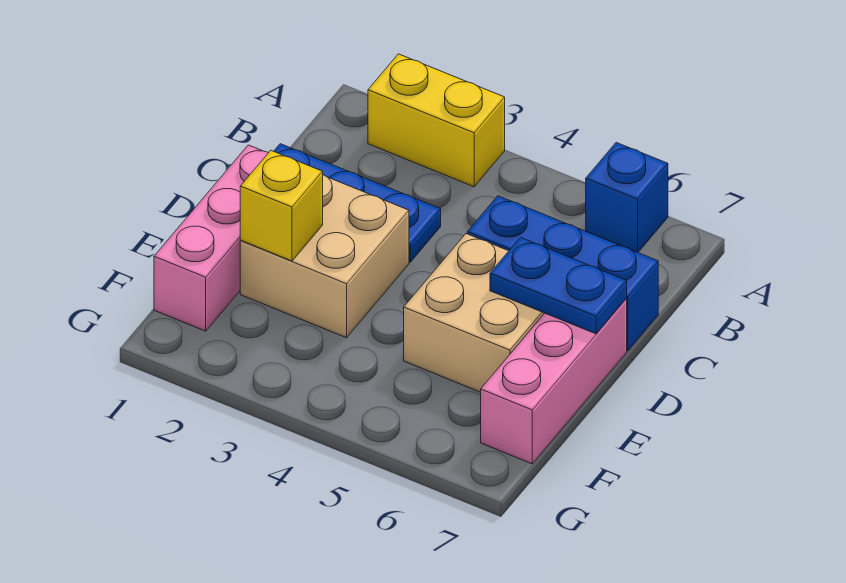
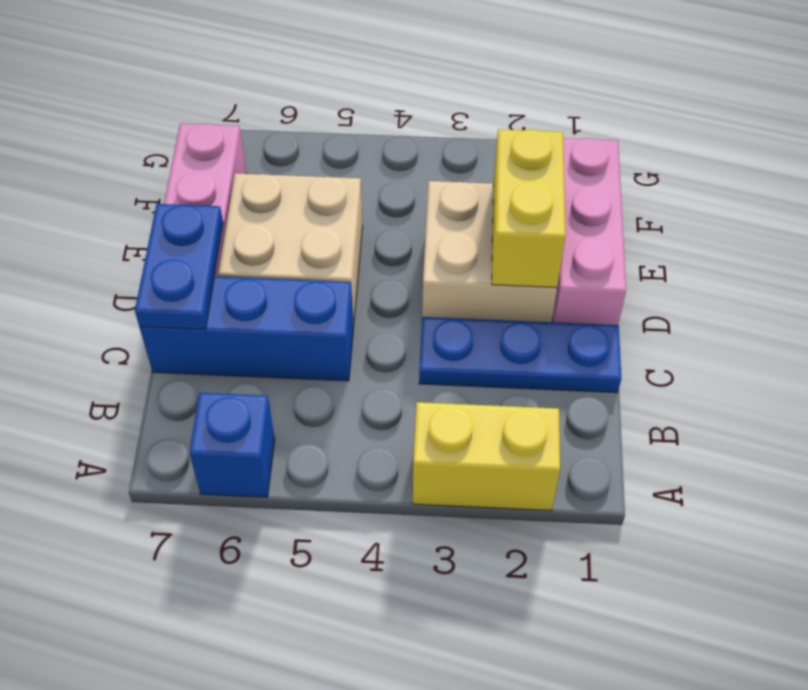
blue 1x2 plate [490,238,627,334] -> blue 1x2 plate turned to [135,204,223,330]
yellow 1x1 brick [240,151,323,261] -> yellow 1x2 brick [492,129,565,288]

